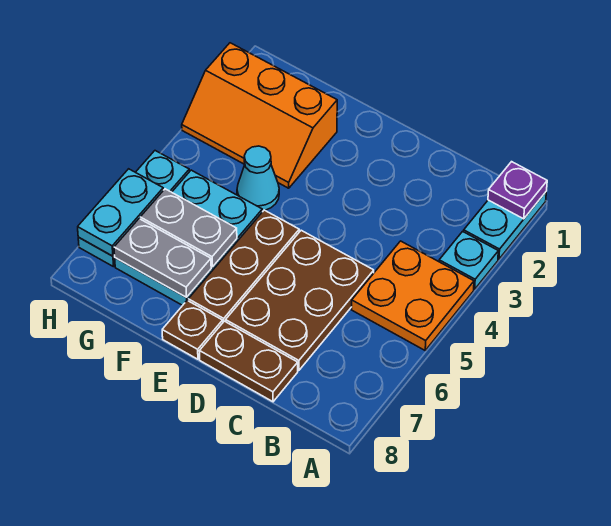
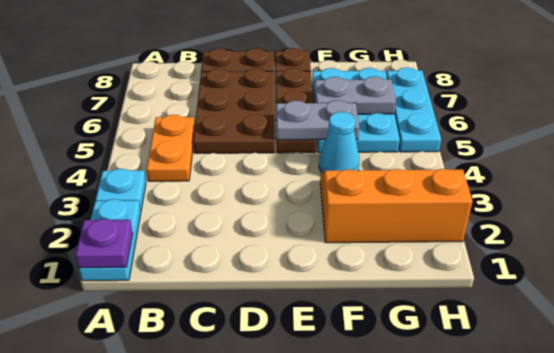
orange 2x2 plate [352,241,474,350] -> orange 1x2 plate [147,115,195,181]
grey 1x2 plate [114,219,211,297] -> grey 1x2 plate moved to [276,100,359,140]
cyan 1x2 plate [78,169,163,256] -> none

